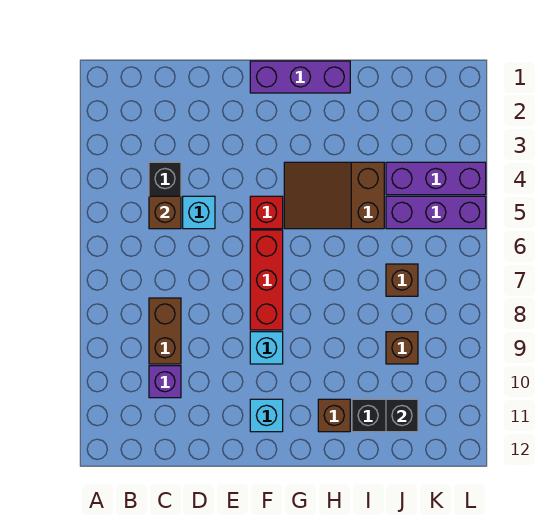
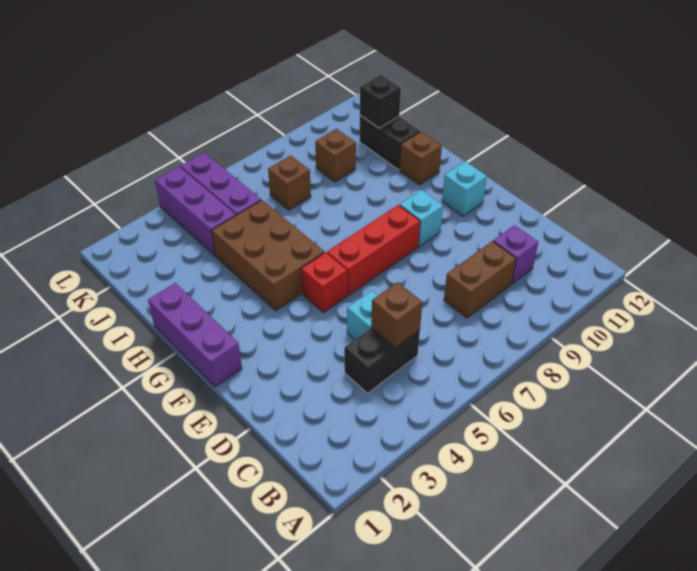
brown 2x3 slope [284,162,384,229] -> brown 2x3 brick [212,200,325,311]

